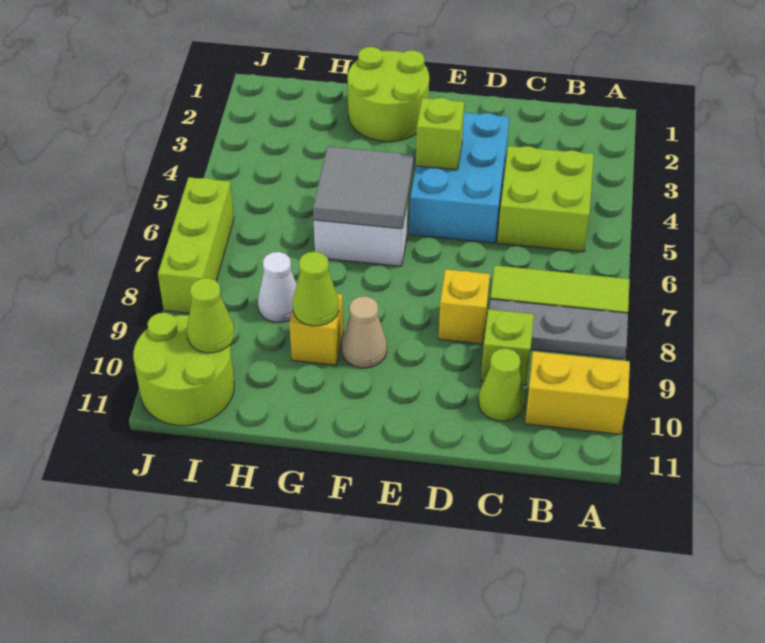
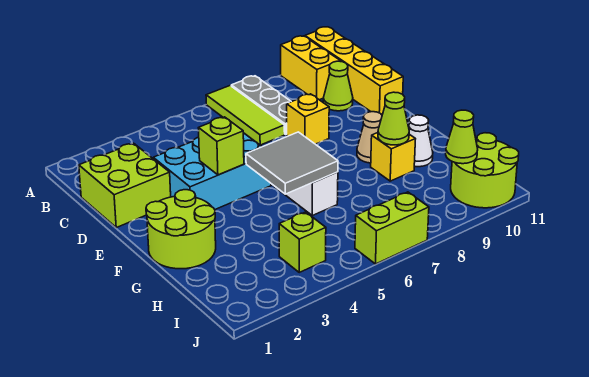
none -> yellow 1x4 brick [305,27,403,115]
lime 2x2 brick [498,146,594,252] -> lime 2x2 brick moved to [79,143,171,228]
lime 1x1 brick [481,309,534,386] -> lime 1x1 brick moved to [279,212,326,272]
white 1x1 cone [258,252,297,322] -> white 1x1 cone moved to [409,115,433,167]
lime 1x3 brick [158,177,234,313] -> lime 1x2 brick [355,192,429,264]

